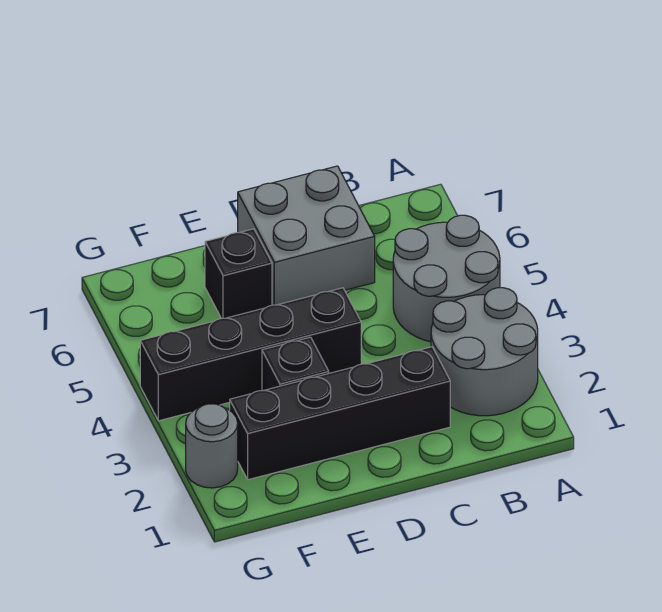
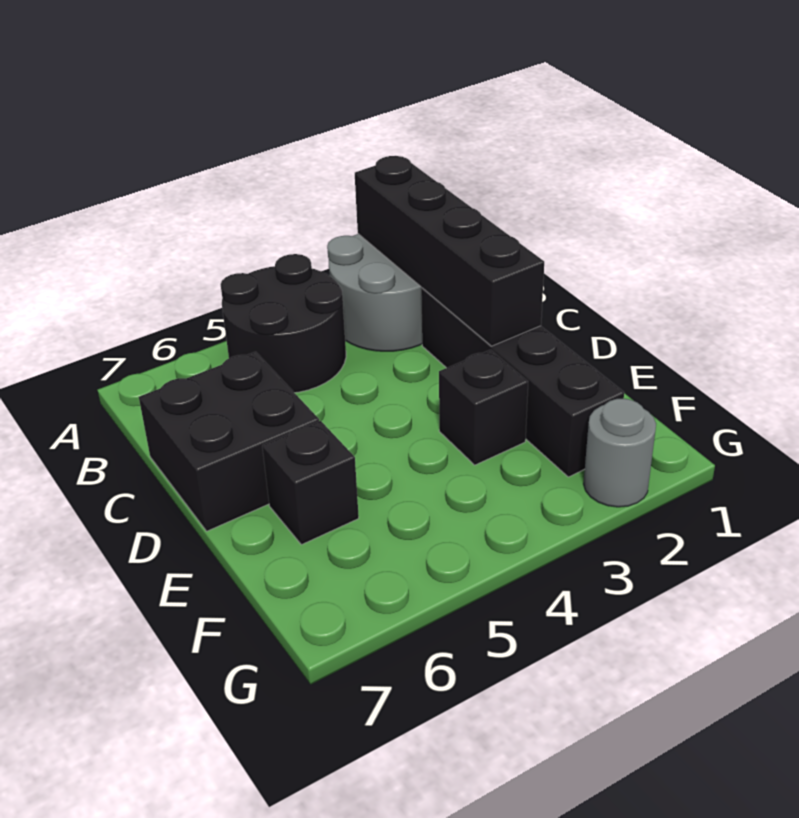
grey 2x2 round brick [393,215,500,342] -> black 2x2 round brick [220,254,346,393]
grey 2x2 brick [238,166,375,305] -> black 2x2 brick [139,352,319,531]
black 1x4 brick [140,288,361,421] -> black 1x4 brick moved to [355,156,544,346]

